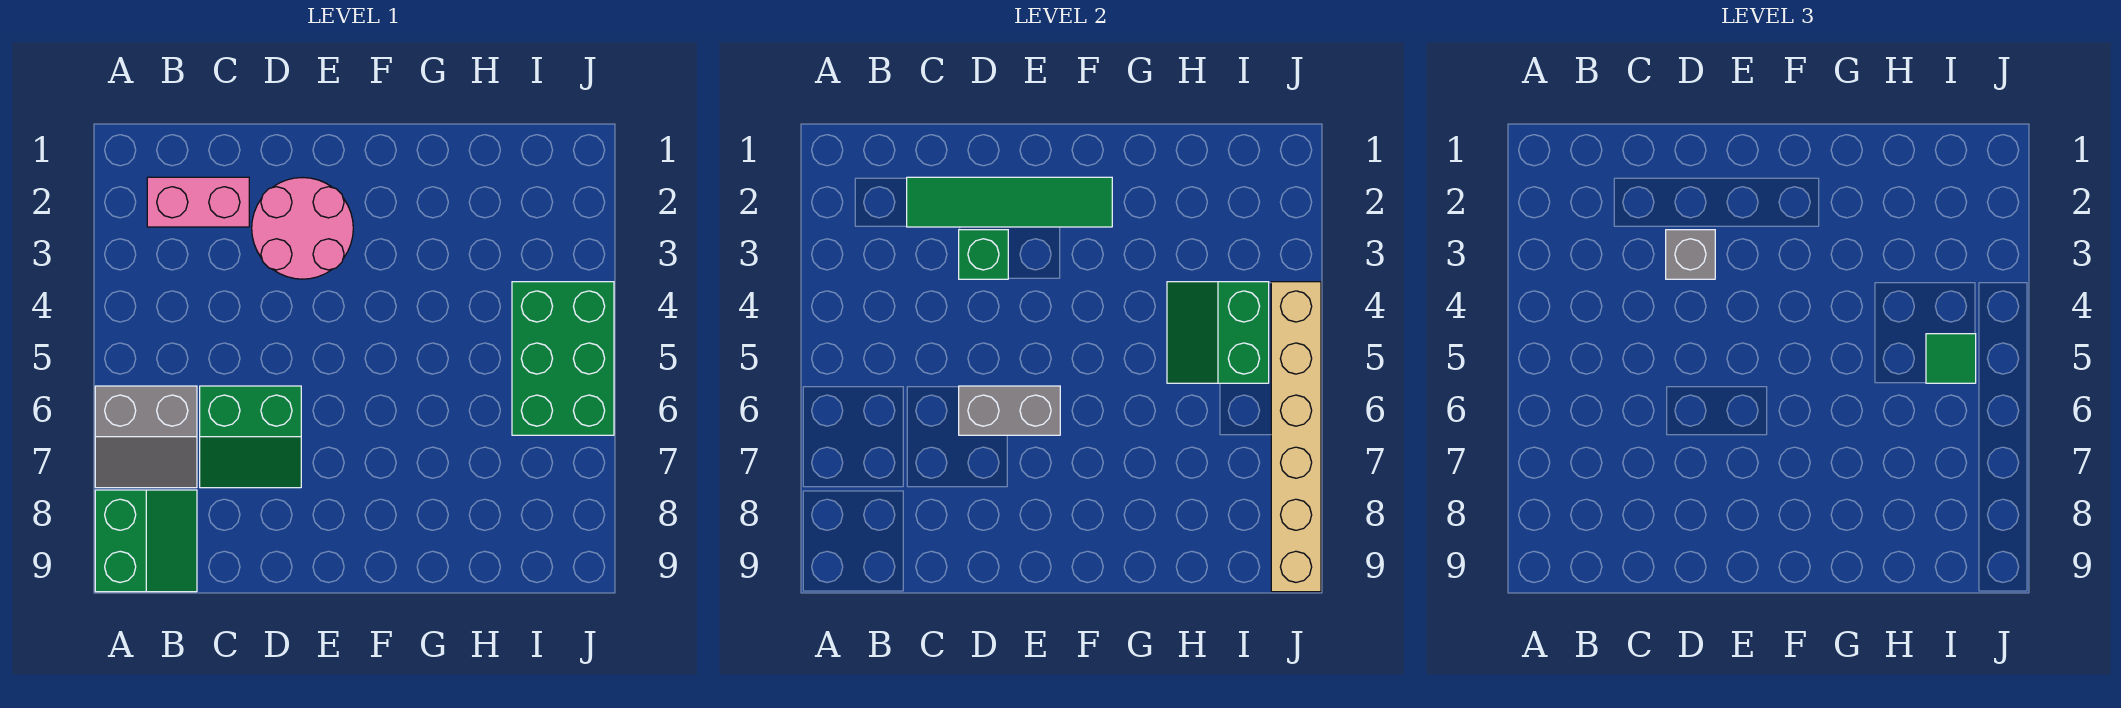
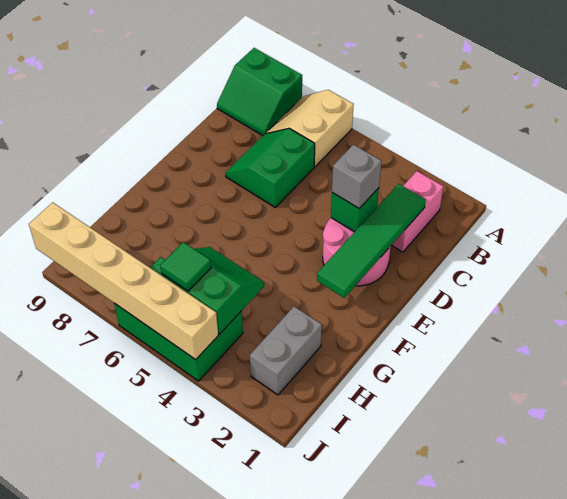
grey 2x2 slope [95,386,197,488] -> tan 2x2 slope [266,90,354,167]
grey 1x2 brick [959,386,1060,435] -> grey 1x2 brick moved to [250,306,322,395]

